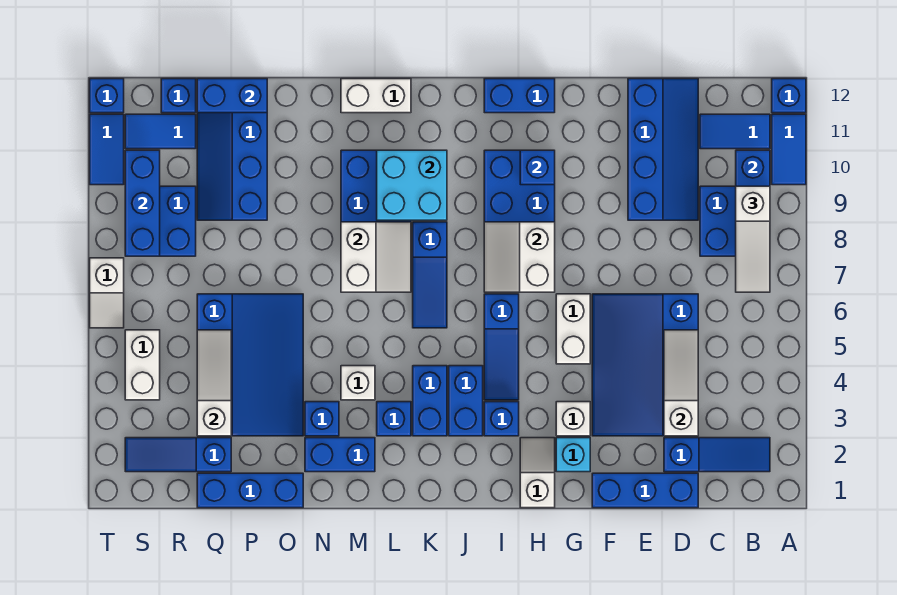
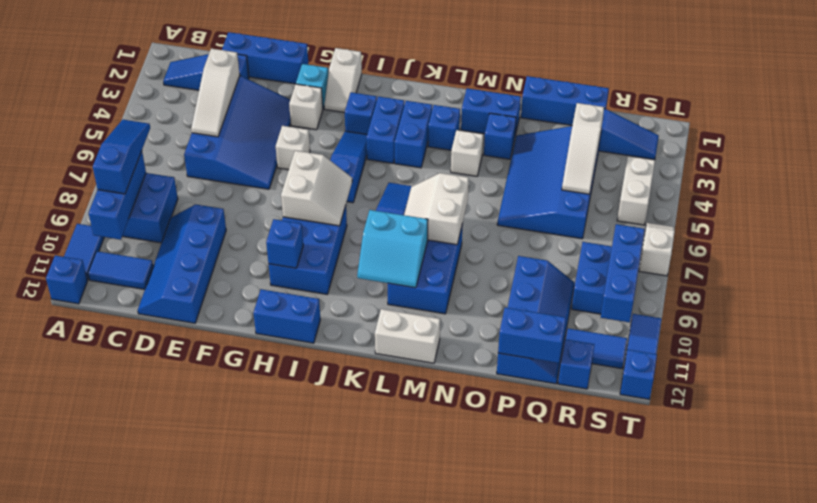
white 1x3 slope [736,186,770,292] -> blue 1x3 slope [93,120,150,194]
white 1x2 brick [556,294,590,364] -> white 1x1 brick [276,126,310,170]
cyan 2x2 brick [377,150,447,220] -> cyan 2x2 slope [357,210,428,288]

